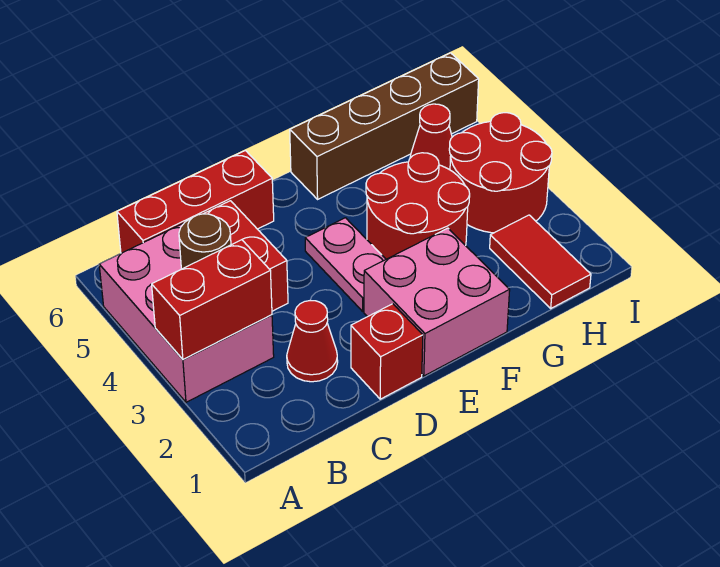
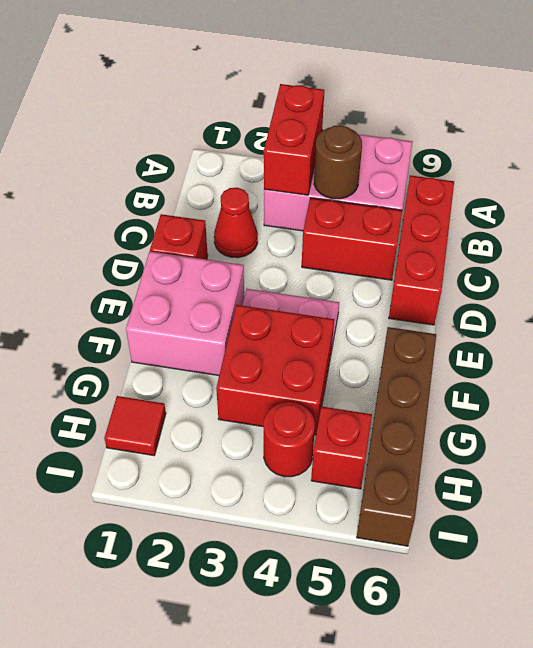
red 2x2 round brick [366,153,470,259] -> red 2x2 brick [216,305,334,435]
red 1x2 tile [490,215,591,308] -> red 1x1 tile [104,396,166,456]
red 2x2 round brick [449,113,552,233] -> red 1x1 round brick [264,402,315,477]
red 1x1 cone [410,104,452,170] -> red 1x1 brick [311,407,372,489]

